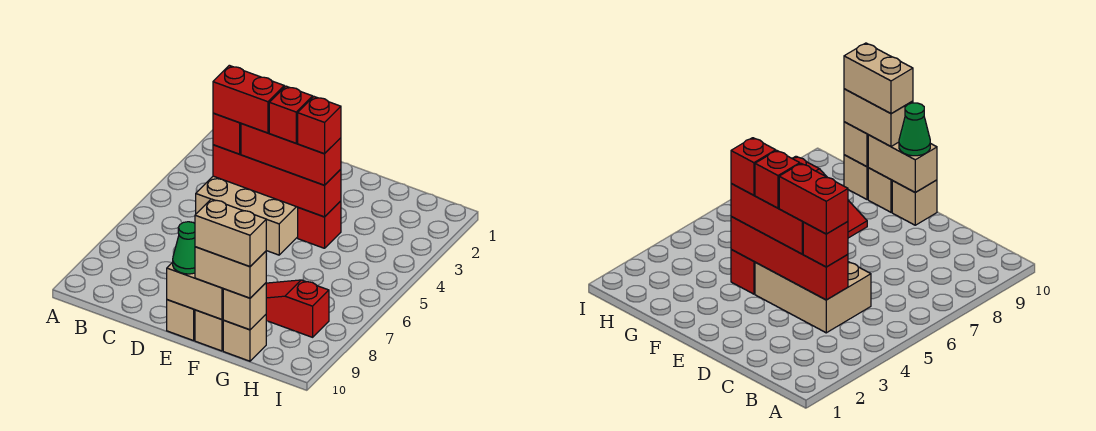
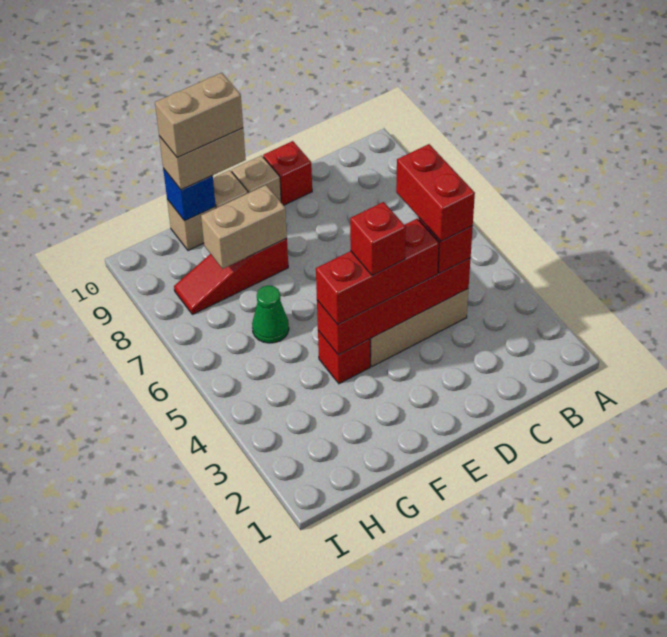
red 1x2 brick [213,65,284,133] -> red 1x2 brick turned to [396,144,475,241]
tan 1x2 brick [167,262,223,319] -> tan 1x2 brick moved to [201,185,287,269]
green 1x1 cone [173,222,195,274] -> green 1x1 cone moved to [252,285,289,343]
red 1x1 brick [298,97,341,154] -> red 1x1 brick moved to [263,141,312,205]
red 1x3 slope [266,280,329,337] -> red 1x3 slope turned to [174,239,288,315]
tan 1x1 brick [223,283,266,330] -> blue 1x1 brick [163,168,216,221]

